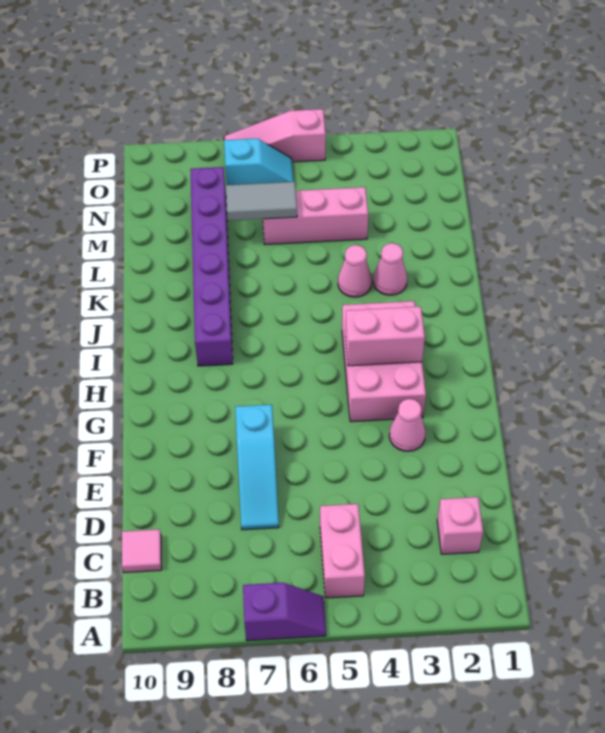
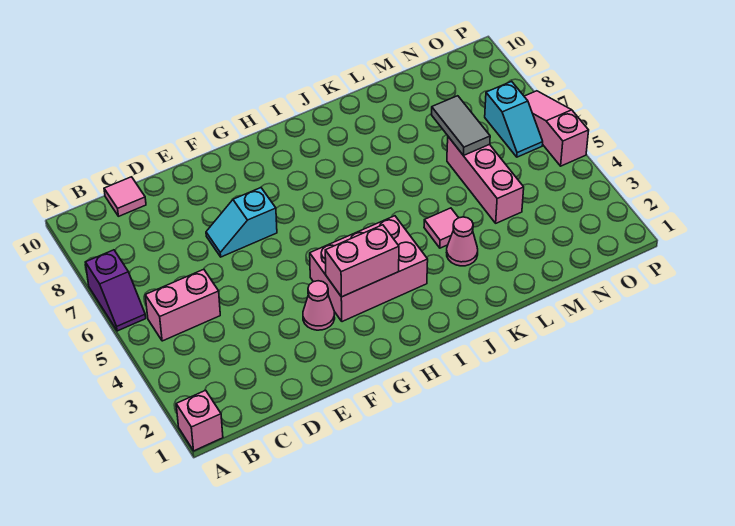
pink 1x1 brick [437,497,483,554] -> pink 1x1 brick moved to [176,390,223,451]
cyan 1x3 slope [235,405,279,530] -> cyan 1x2 slope [206,188,277,257]
pink 1x2 brick [345,307,425,366] -> pink 1x2 brick turned to [325,225,399,297]
purple 1x6 brick [190,167,233,366] -> none
pink 1x1 cone [338,245,372,297] -> pink 1x1 tile [424,208,458,248]

